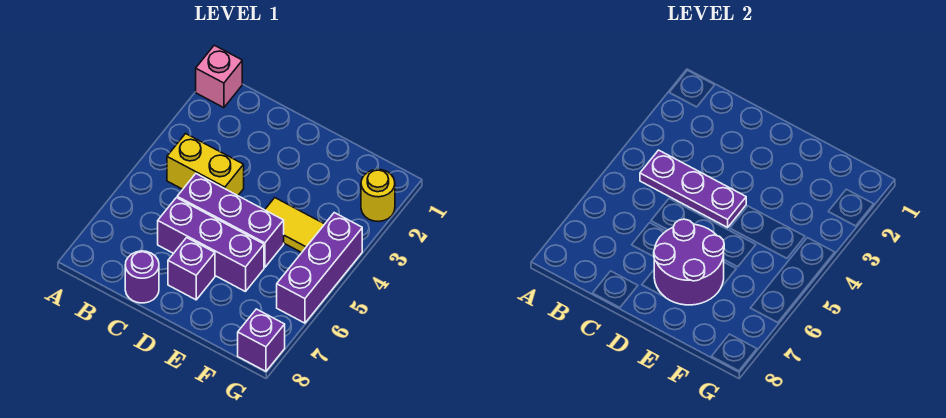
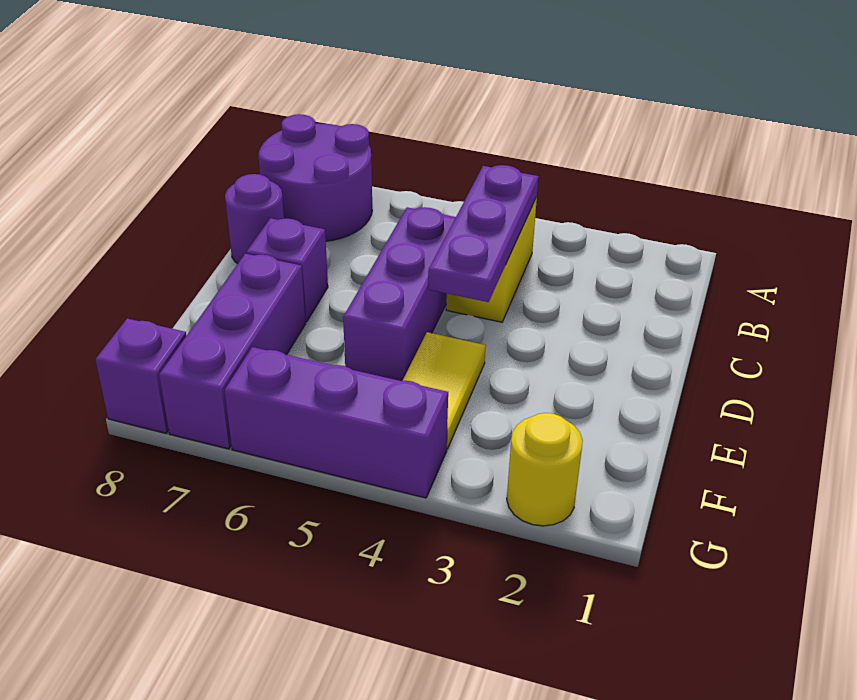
pink 1x1 brick [196,45,242,108] -> none
purple 1x3 brick [158,198,264,292] -> purple 1x3 brick moved to [159,254,306,449]
purple 2x2 round brick [654,219,724,305] -> purple 2x2 round brick moved to [259,114,372,241]

